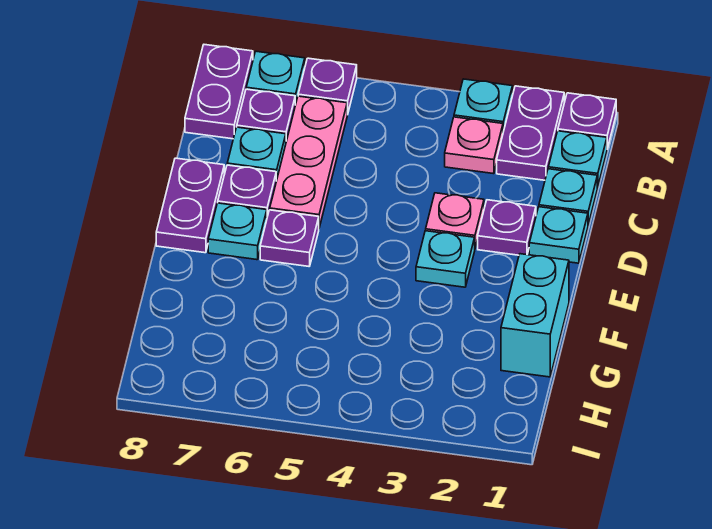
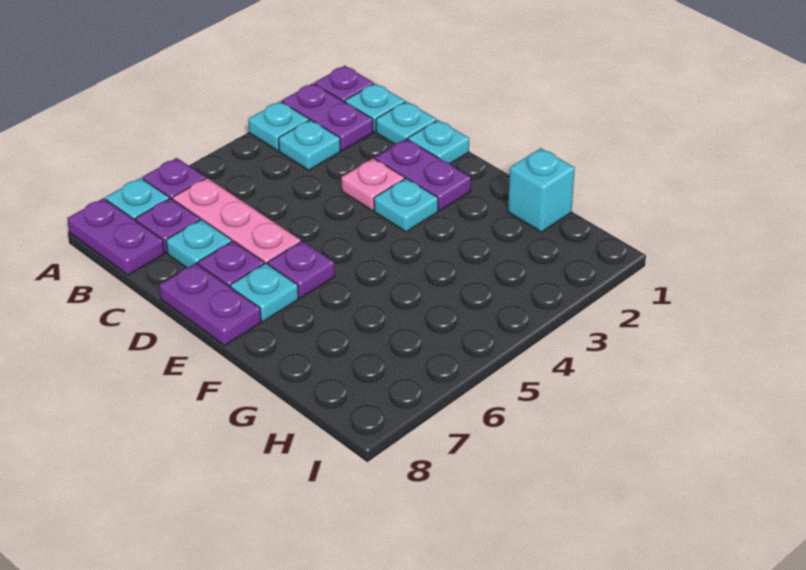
pink 1x1 plate [445,117,503,174] -> cyan 1x1 plate [279,120,340,170]
purple 1x1 plate [478,200,536,255] -> purple 1x2 plate [375,139,471,211]
cyan 1x2 brick [501,254,569,377] -> cyan 1x1 brick [508,148,575,232]

